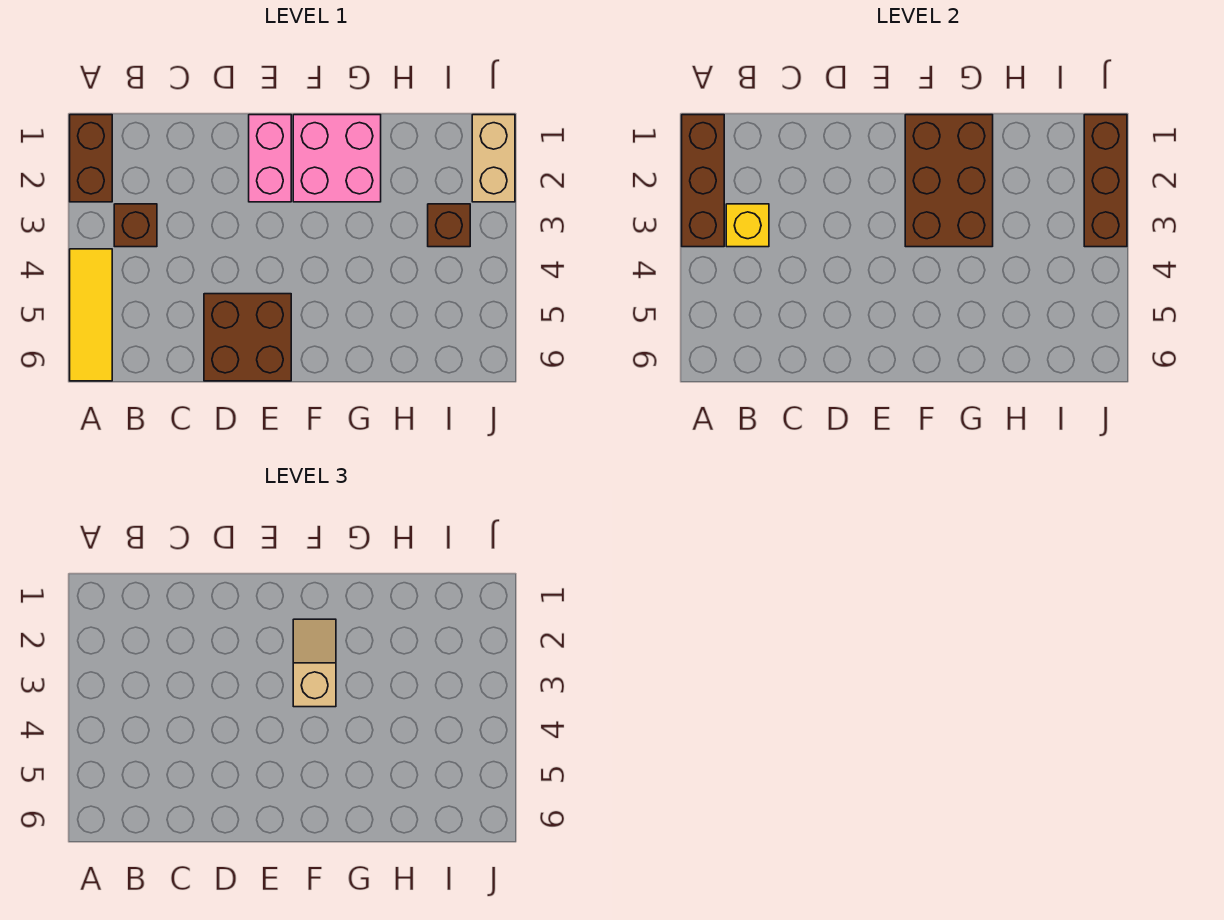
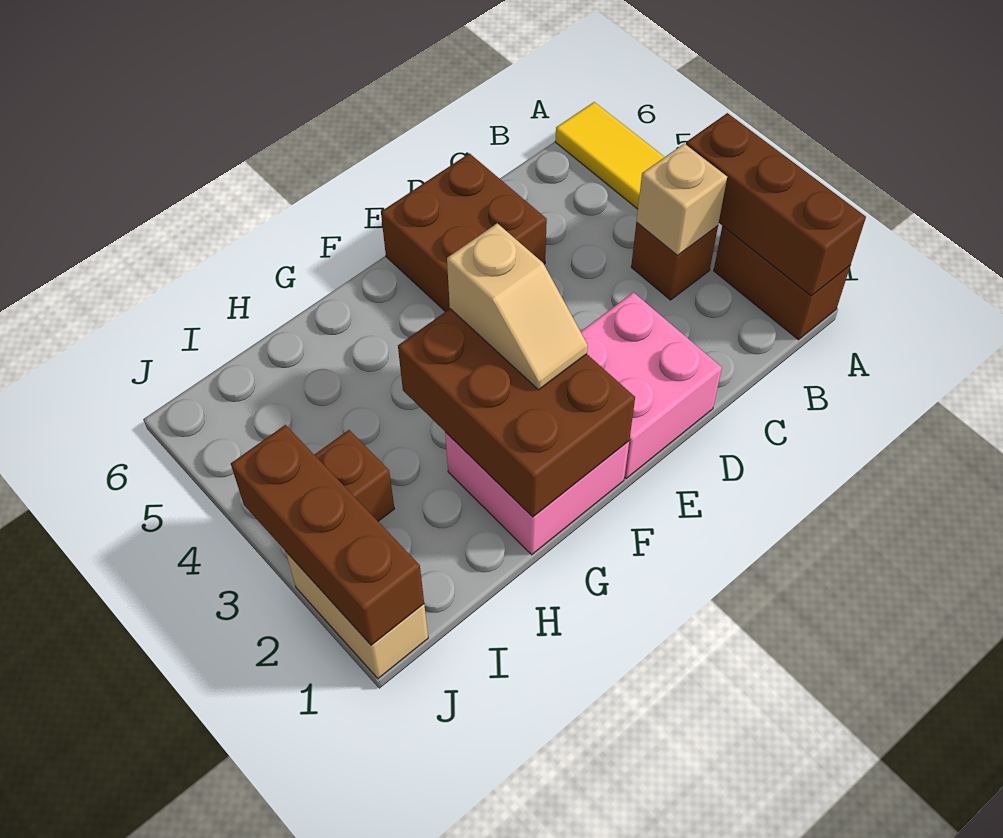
yellow 1x1 brick [726,204,769,247] -> tan 1x1 brick [636,144,727,255]
pink 1x2 brick [249,115,291,202] -> pink 2x2 brick [581,292,722,478]

